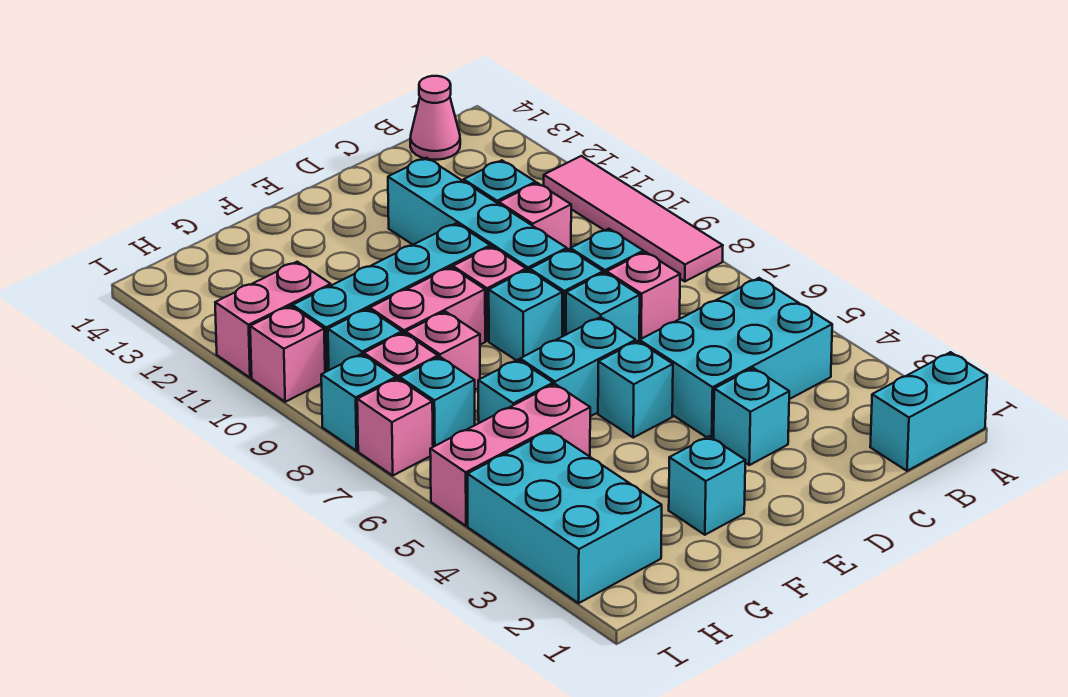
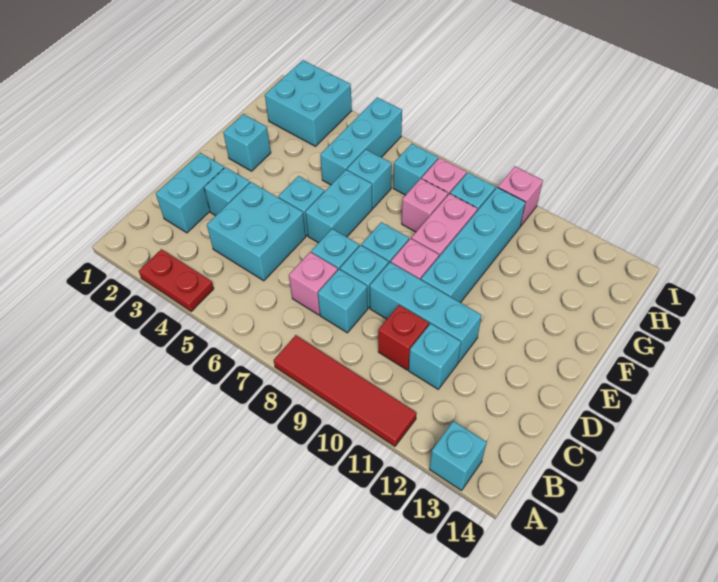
cyan 1x2 brick [870,352,987,471] -> cyan 1x2 brick moved to [156,153,224,233]
none -> red 1x2 plate [139,249,214,311]
pink 1x4 tile [544,156,723,281] -> red 1x4 tile [274,335,417,446]
cyan 2x3 brick [640,278,832,439] -> cyan 2x2 brick [207,182,306,281]
pink 1x1 cone [410,76,460,160] -> none
pink 1x1 brick [499,183,571,250] -> red 1x1 brick [378,305,429,370]
cyan 1x4 brick [388,158,567,271] -> cyan 1x3 brick [370,262,482,362]
pink 1x3 brick [430,384,590,526] -> cyan 1x3 brick [320,97,402,185]
cyan 2x3 brick [467,431,662,603] -> cyan 2x2 brick [265,60,352,146]
pink 1x2 brick [215,262,331,378] -> none
pink 1x1 brick [357,378,433,475] -> none
cyan 1x1 brick [321,354,396,451] -> cyan 1x1 brick moved to [429,421,487,491]

